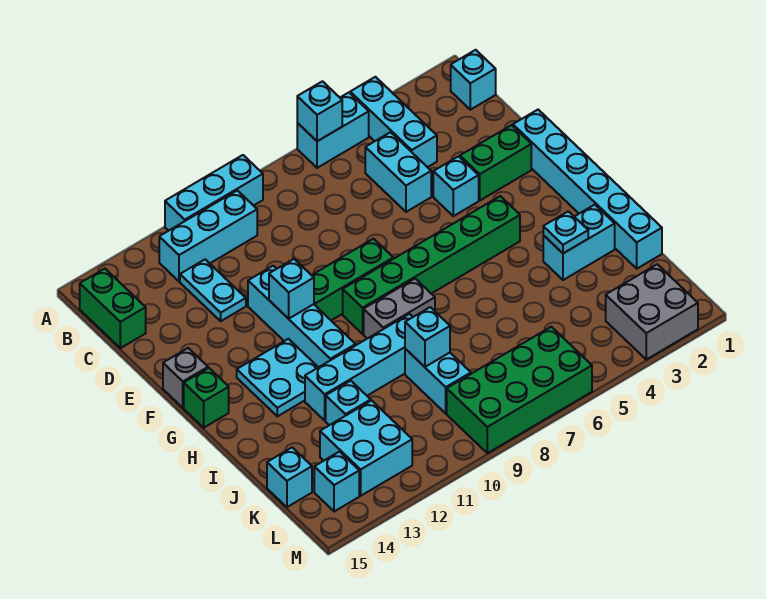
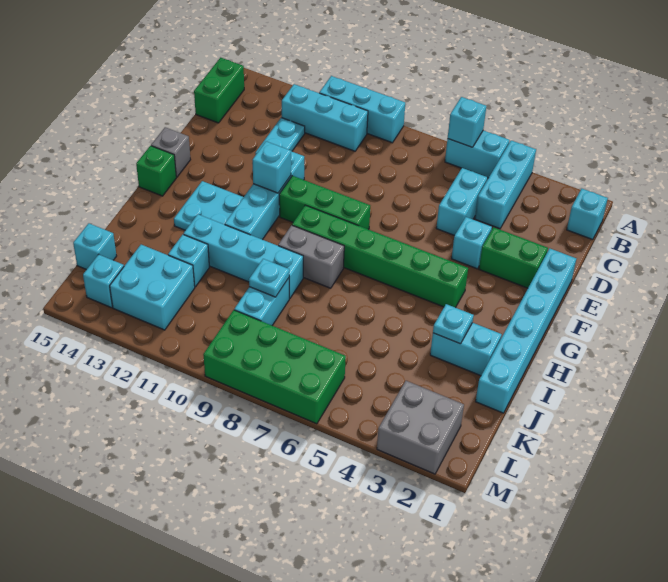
cyan 1x1 brick [405,307,450,367] -> cyan 1x1 plate [249,259,289,297]

